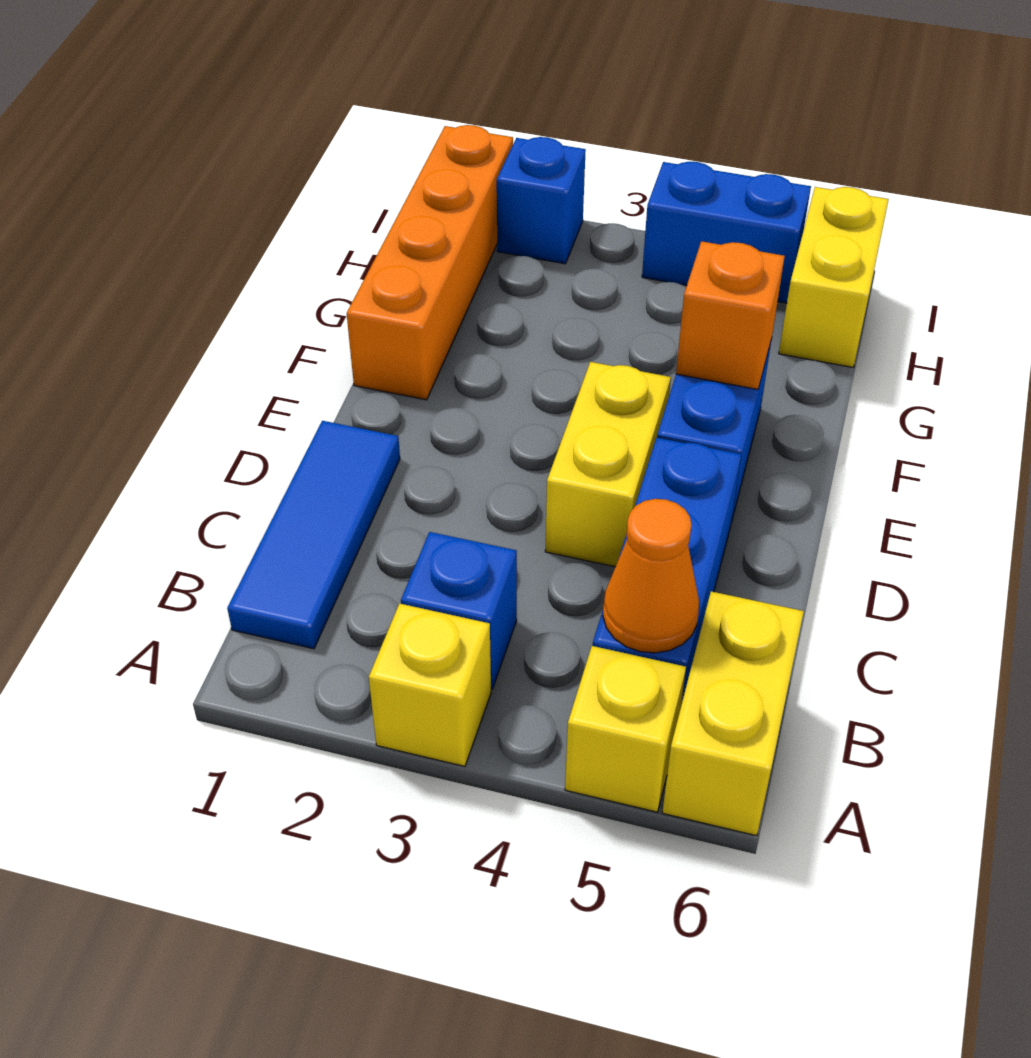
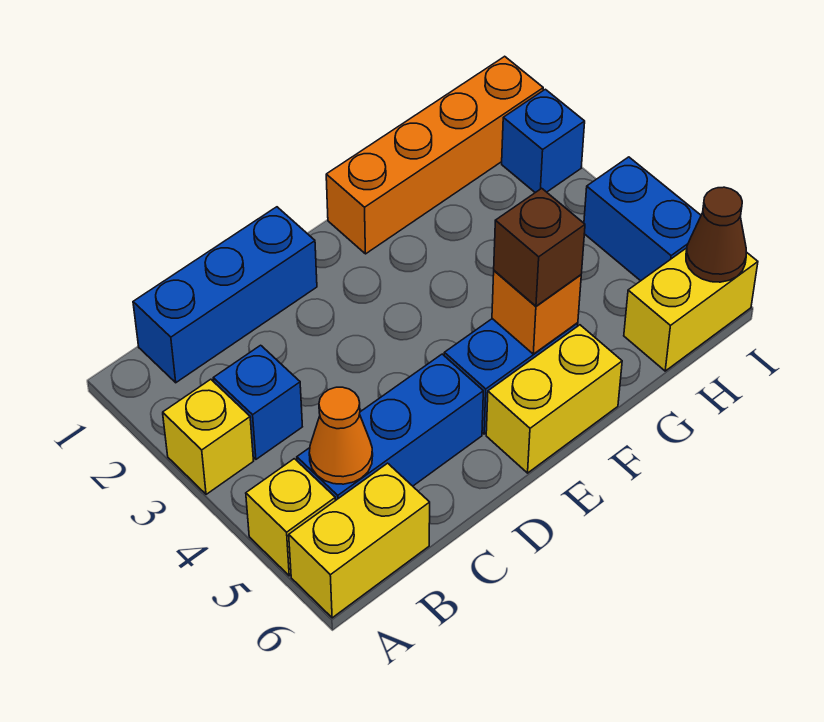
blue 1x3 tile [227,421,400,649] -> blue 1x3 brick [133,207,317,383]
yellow 1x2 brick [545,362,671,567] -> yellow 1x2 brick moved to [486,325,622,473]
none -> brown 1x1 brick [494,188,585,306]
none -> brown 1x1 cone [686,187,746,282]

